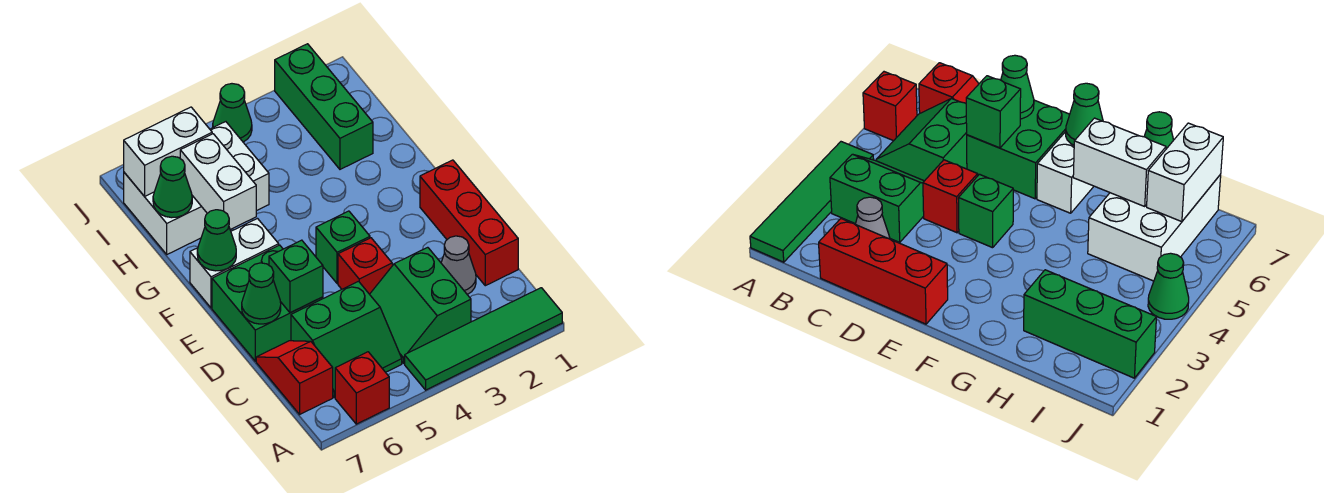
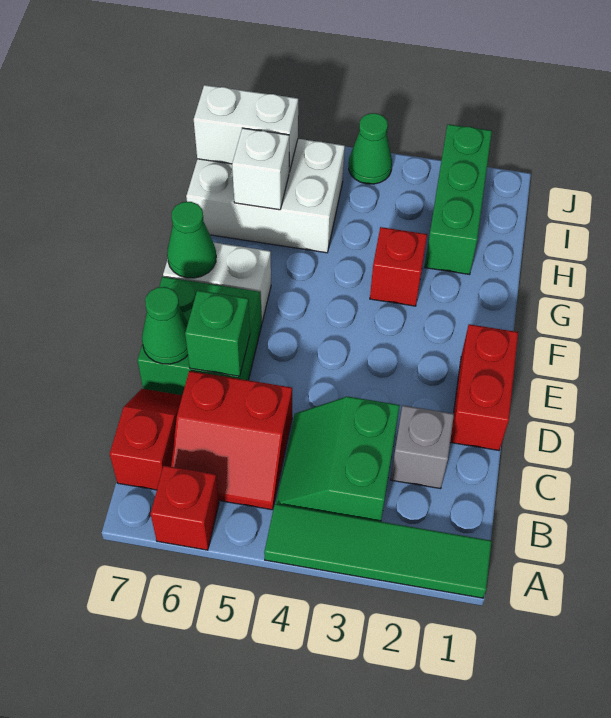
green 2x2 slope [291,281,402,397] -> red 2x2 slope [171,371,292,510]
red 1x3 brick [420,160,518,286] -> red 1x2 brick [450,324,518,450]
grey 1x1 cone [441,236,476,295] -> grey 1x1 brick [390,406,454,489]
red 1x1 brick [338,238,392,294] -> red 1x1 brick moved to [370,227,427,306]
green 1x1 brick [316,211,370,283] -> none
white 1x2 brick [180,134,256,230] -> white 1x1 brick [232,128,289,210]
green 1x1 cone [153,156,192,218] -> none

